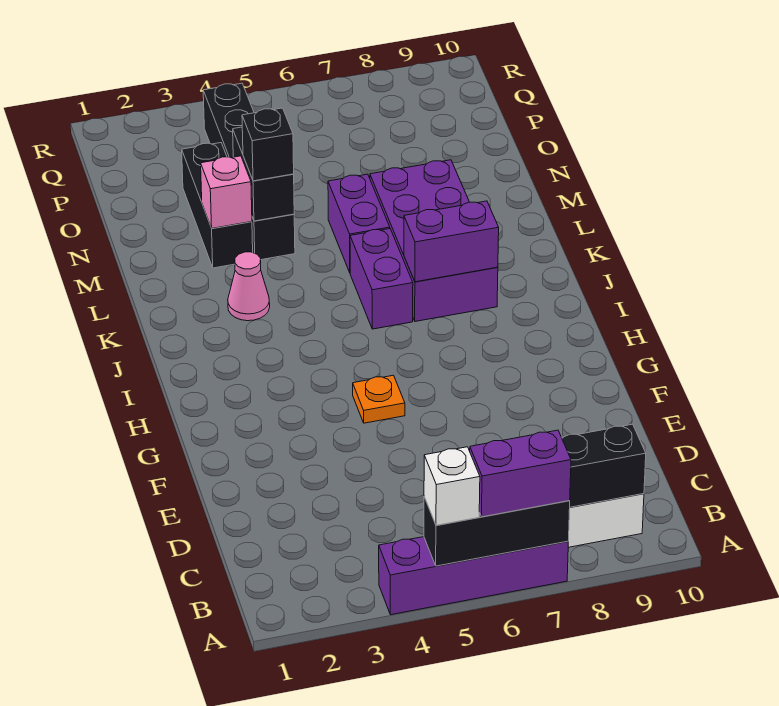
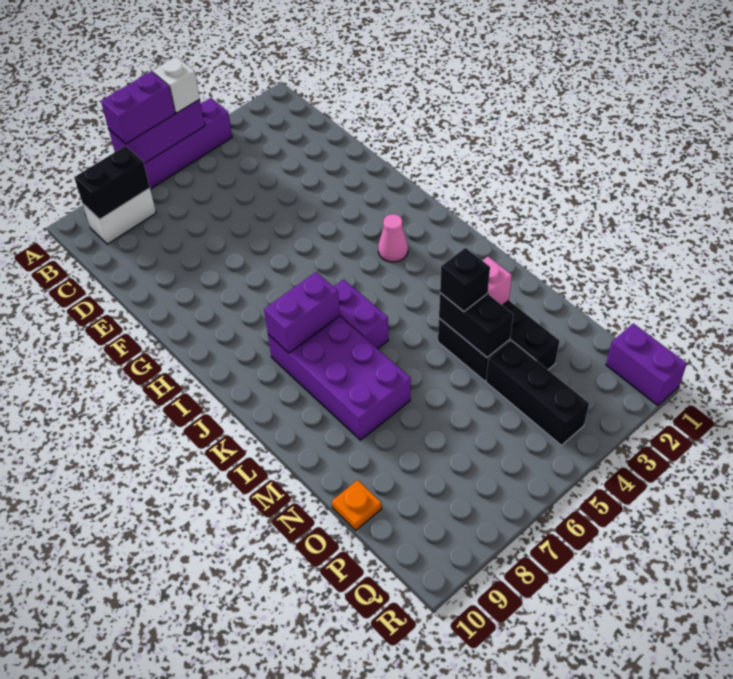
black 1x3 brick [424,497,570,566] -> purple 1x3 brick [109,99,205,164]
orange 1x1 plate [353,375,405,423] -> orange 1x1 plate moved to [332,480,382,530]
pink 1x1 cone [228,252,270,321] -> pink 1x1 cone moved to [378,214,408,262]
purple 1x2 brick [328,174,390,273] -> purple 1x2 brick moved to [606,323,687,405]

